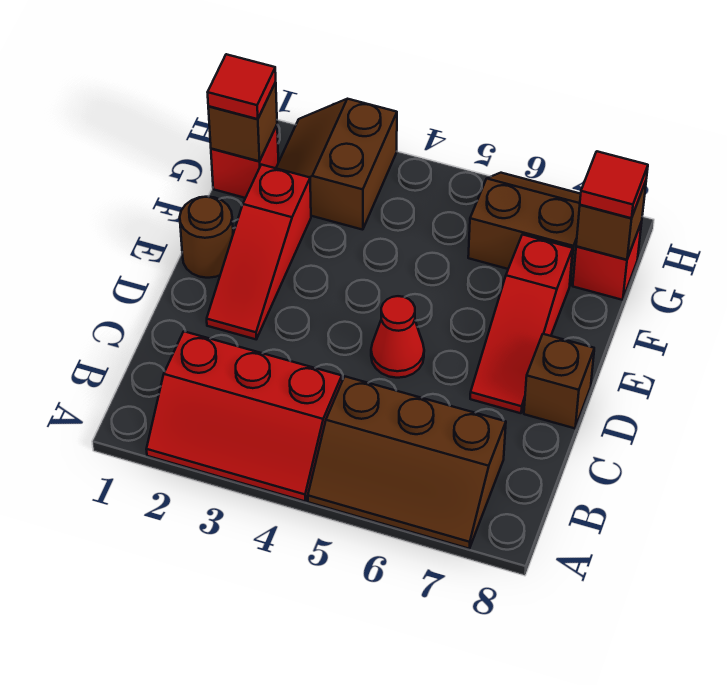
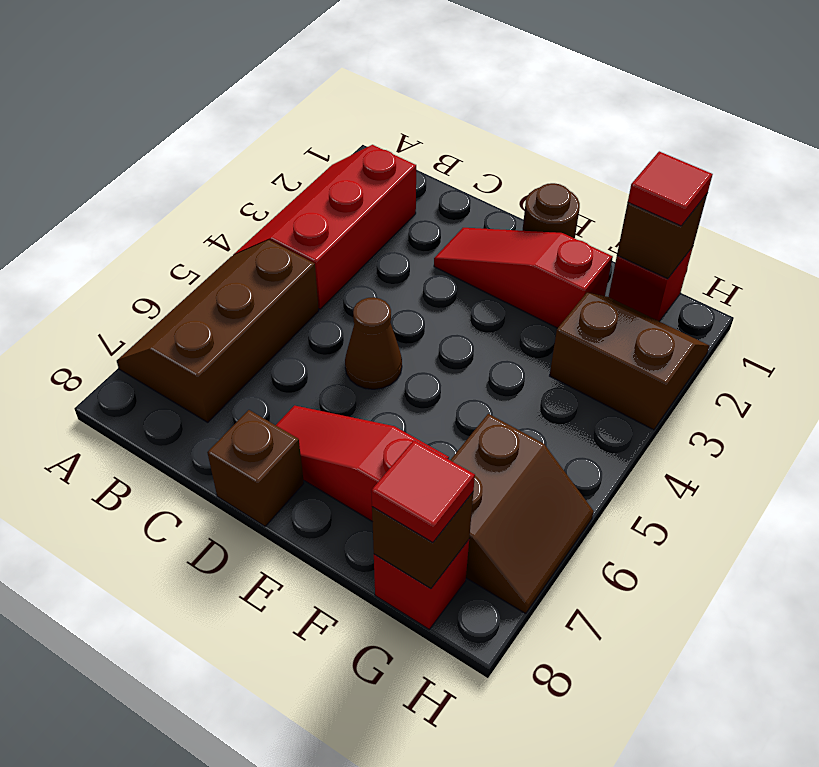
red 1x1 cone [371,296,424,378] -> brown 1x1 cone [345,297,402,389]

